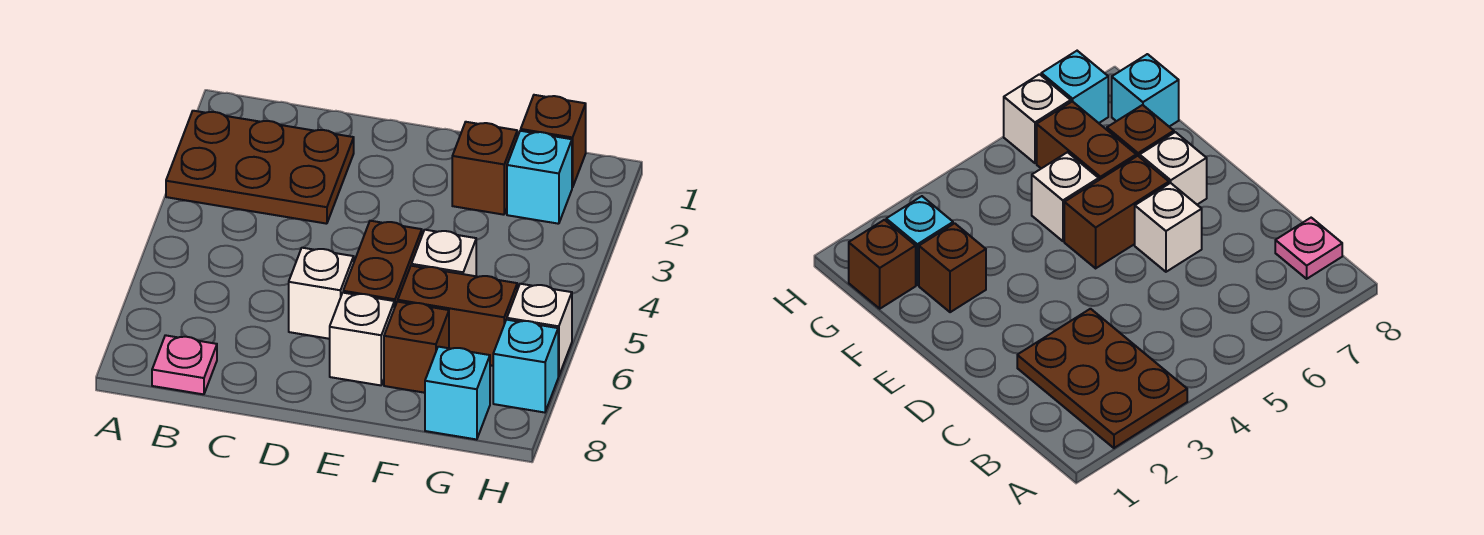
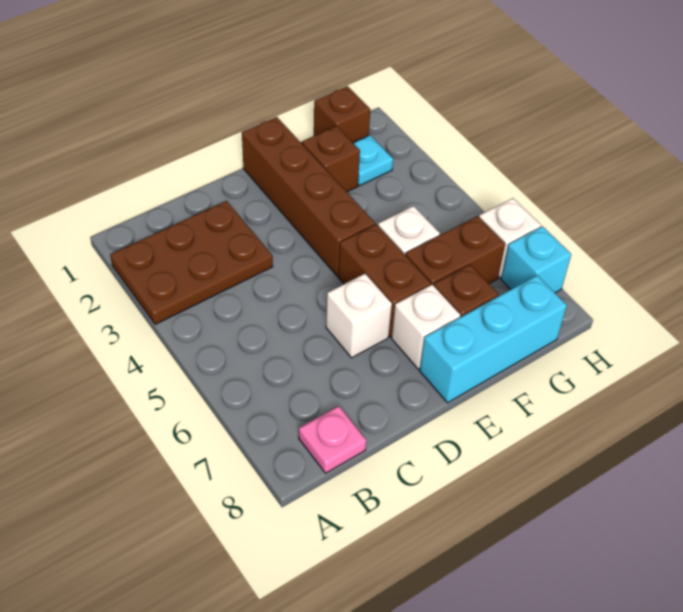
none -> brown 1x4 brick [242,117,375,276]
cyan 1x1 brick [507,131,572,224] -> cyan 1x1 plate [353,135,393,186]
cyan 1x1 brick [425,347,490,440] -> cyan 1x3 brick [420,276,567,403]

